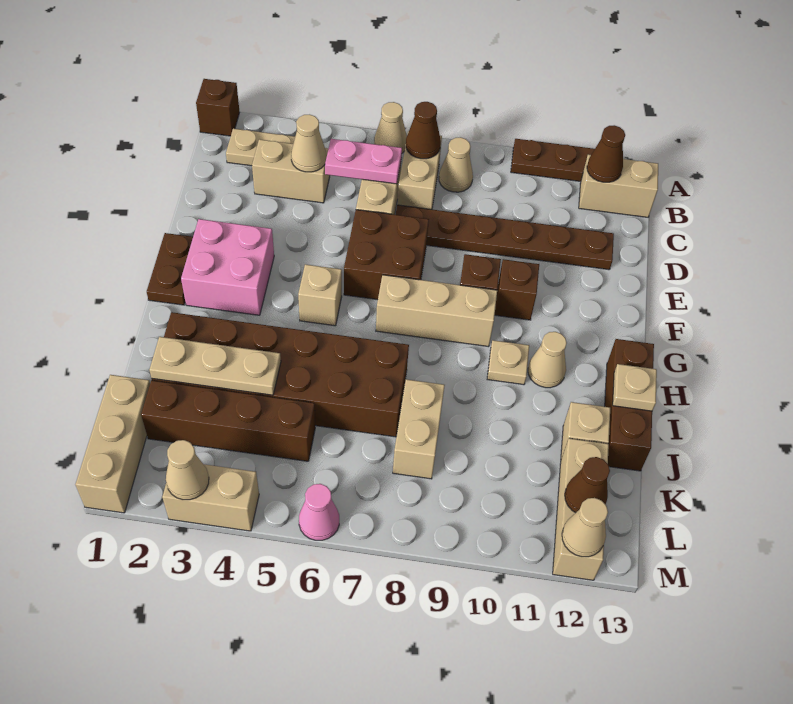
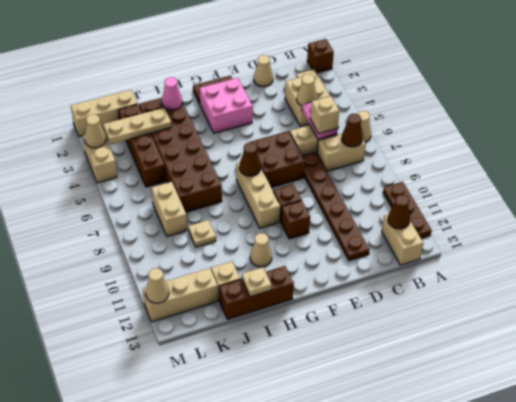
tan 1x1 cone [439,137,473,192] -> tan 1x1 cone moved to [254,55,273,87]
tan 1x1 brick [298,264,342,326] -> tan 1x1 brick moved to [310,96,339,134]
tan 1x1 plate [487,340,529,385] -> tan 1x1 plate moved to [188,220,216,247]
tan 1x3 plate [149,337,281,395] -> tan 1x3 plate turned to [103,108,171,144]
tan 1x2 brick [393,379,445,479] -> tan 1x2 brick turned to [152,182,187,236]
brown 1x1 cone [565,457,610,513] -> brown 1x1 cone moved to [239,142,261,176]
pink 1x1 cone [299,484,339,540] -> pink 1x1 cone moved to [162,77,182,110]

